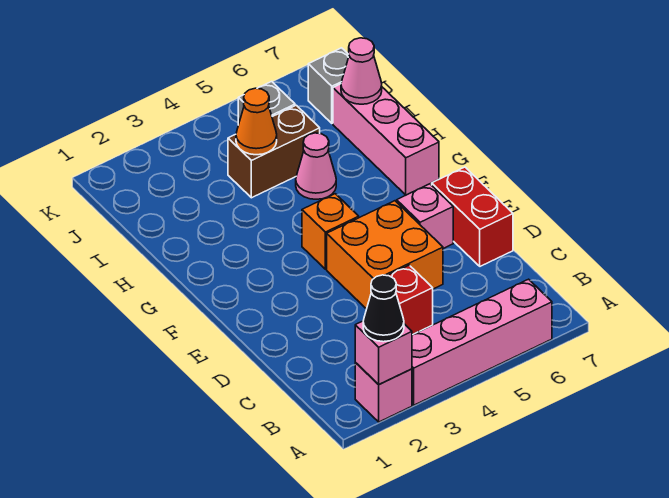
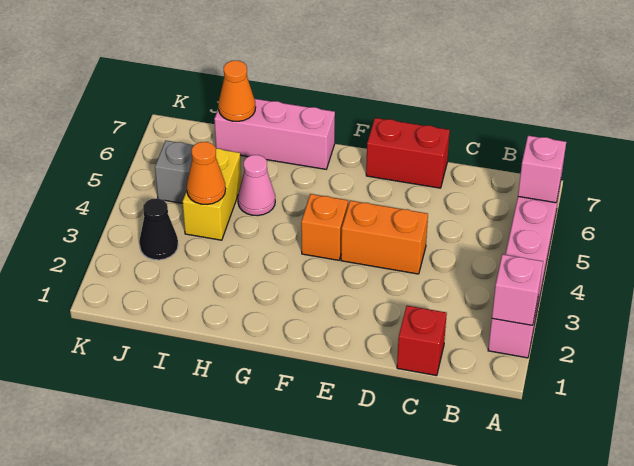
black 1x1 cone [363,275,404,342] -> black 1x1 cone moved to [139,198,178,260]
red 1x1 brick [388,265,433,335] -> red 1x1 brick moved to [397,306,447,376]
orange 2x2 brick [327,201,443,309] -> orange 1x2 brick [341,201,428,274]
pink 1x1 brick [397,184,453,248] -> pink 1x1 brick moved to [518,136,566,203]
brown 1x2 brick [228,105,320,198] -> yellow 1x2 brick [183,149,241,240]
pink 1x1 cone [341,38,382,104] -> orange 1x1 cone [218,61,256,121]
grey 1x1 brick [308,48,349,123] -> none

